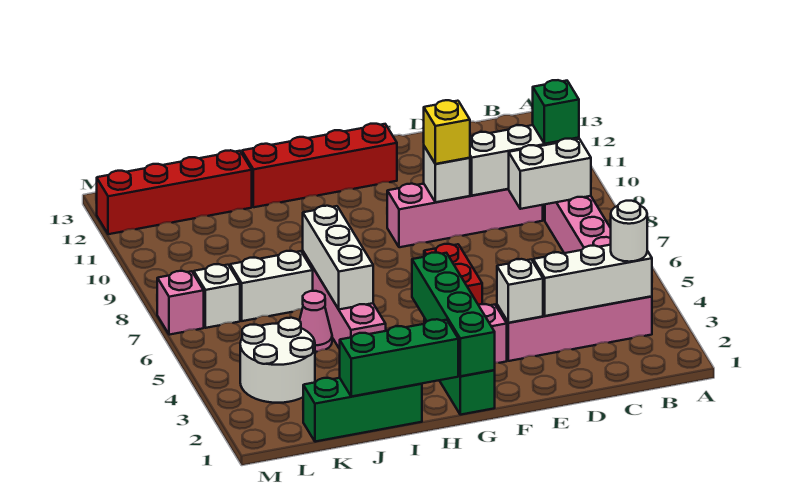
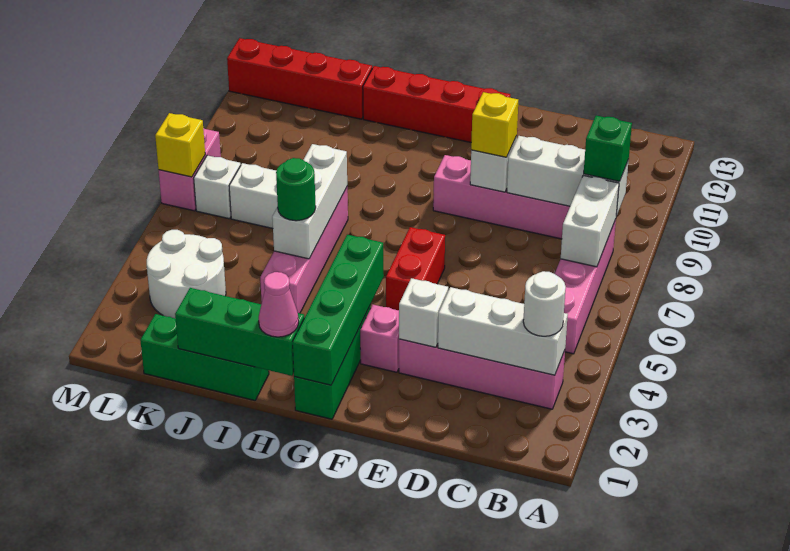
white 1x2 brick [509,139,591,209] -> white 1x2 brick turned to [561,175,619,267]
none -> green 1x1 round brick [276,158,316,221]
pink 1x1 cone [299,291,332,352] -> pink 1x1 cone moved to [259,272,299,337]
pink 1x1 brick [157,271,204,335] -> pink 1x2 brick [159,128,221,211]
none -> yellow 1x1 brick [155,113,205,177]

